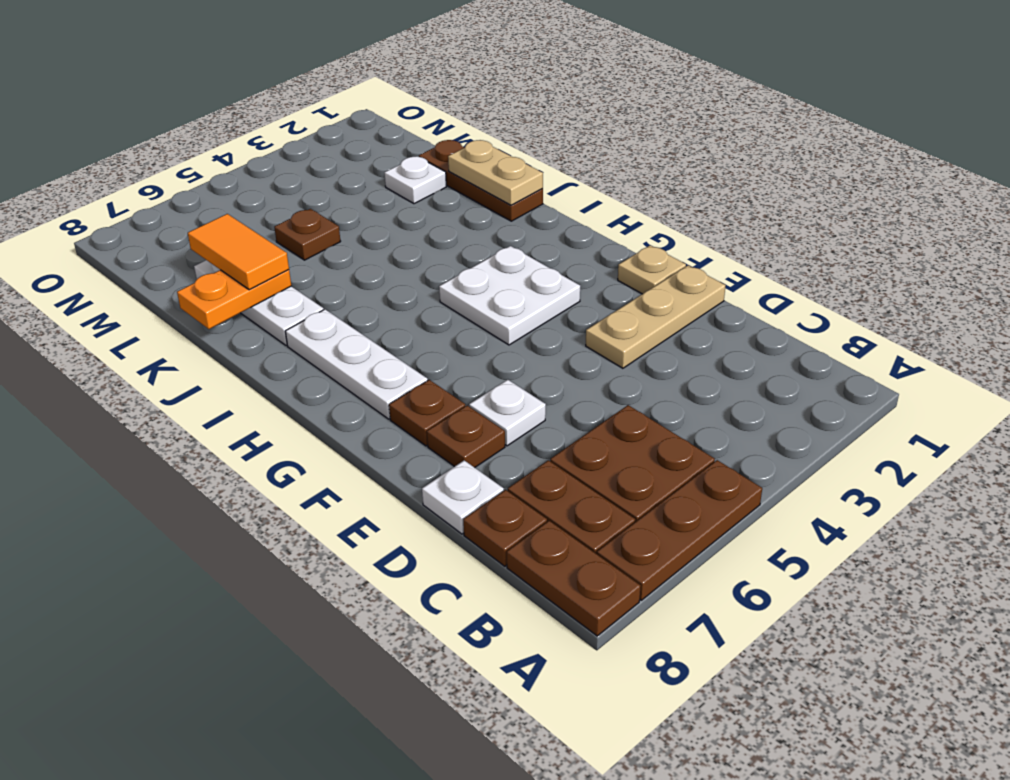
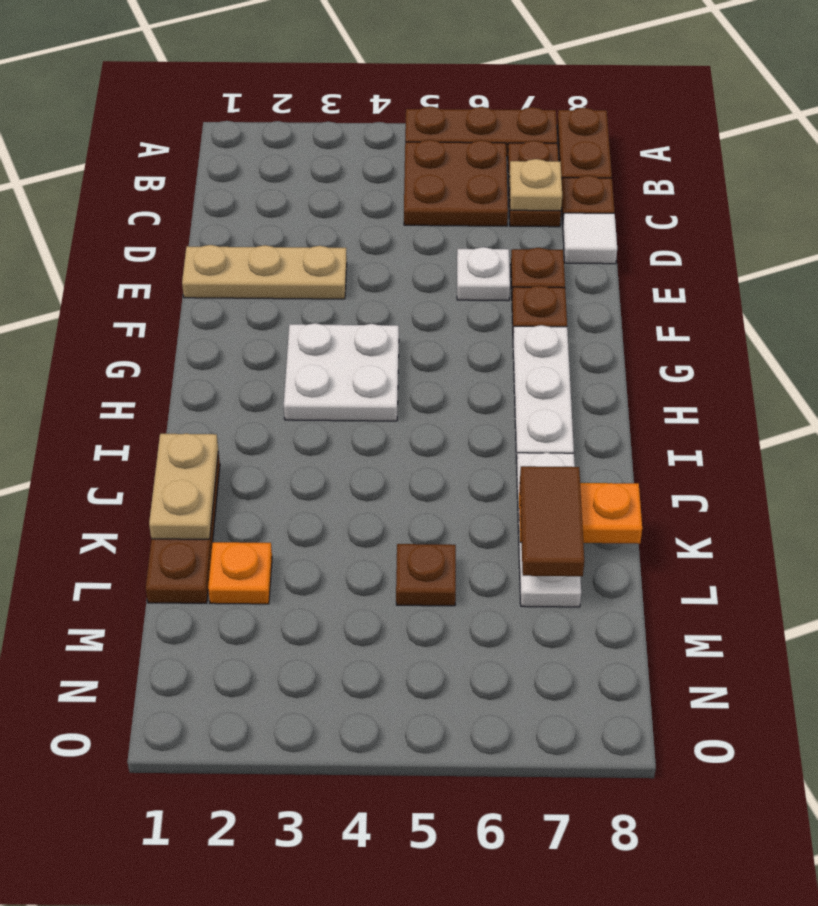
white 1x1 plate [422,460,504,534] -> white 1x1 tile [563,213,617,264]
tan 1x1 plate [618,245,686,294] -> tan 1x1 plate moved to [509,159,562,211]
orange 1x2 tile [188,214,289,290] -> brown 1x2 tile [520,466,584,576]
white 1x1 plate [384,157,446,204] -> orange 1x1 plate [208,542,272,604]

